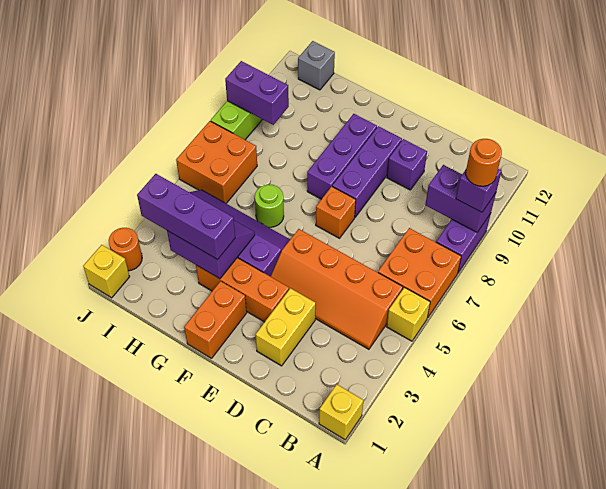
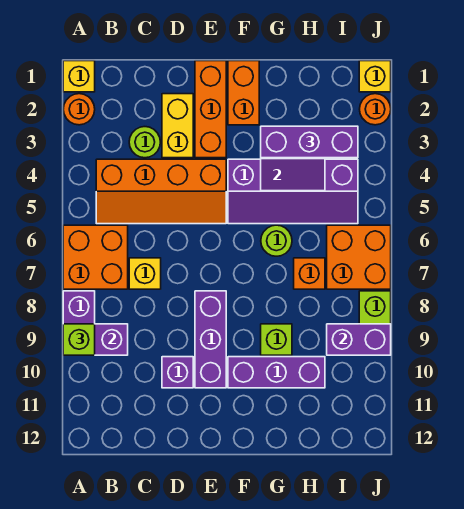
yellow 1x1 brick [387,287,430,341] -> yellow 1x1 brick moved to [129,258,161,289]
purple 1x1 brick [456,169,502,212] -> lime 1x1 brick [63,324,95,355]
orange 1x1 round brick [466,139,502,186] -> orange 1x1 round brick moved to [63,94,95,125]
orange 2x4 slope [270,229,403,349] -> orange 2x4 slope turned to [96,159,226,224]
none -> lime 1x1 round brick [129,127,160,158]
orange 1x3 brick [196,258,289,322] -> orange 1x3 brick turned to [195,61,226,158]
orange 1x1 brick [316,186,356,238] -> orange 1x1 brick moved to [294,258,325,289]
purple 1x3 brick [307,114,377,199] -> purple 1x3 brick turned to [228,357,325,388]
none -> lime 1x1 brick [261,324,292,355]
grey 1x1 brick [298,41,335,90] -> none

